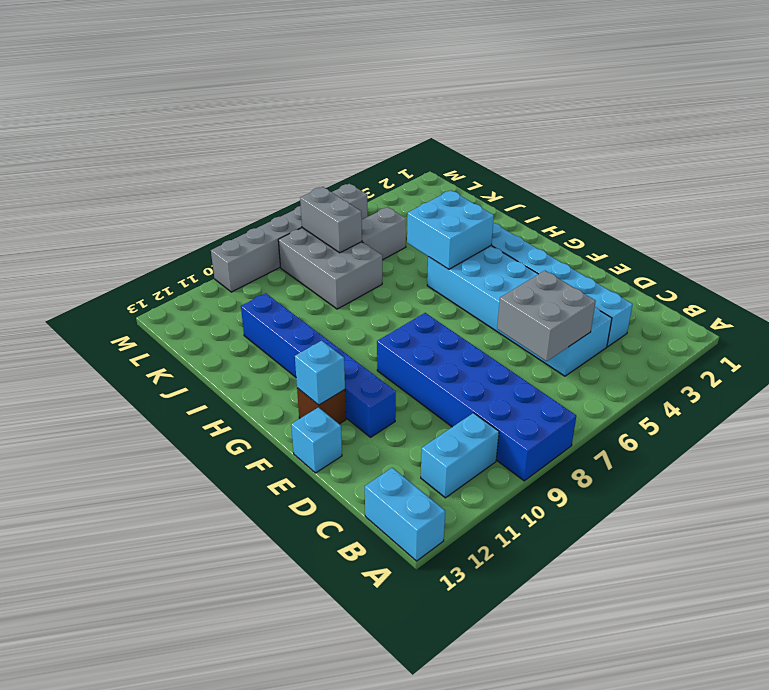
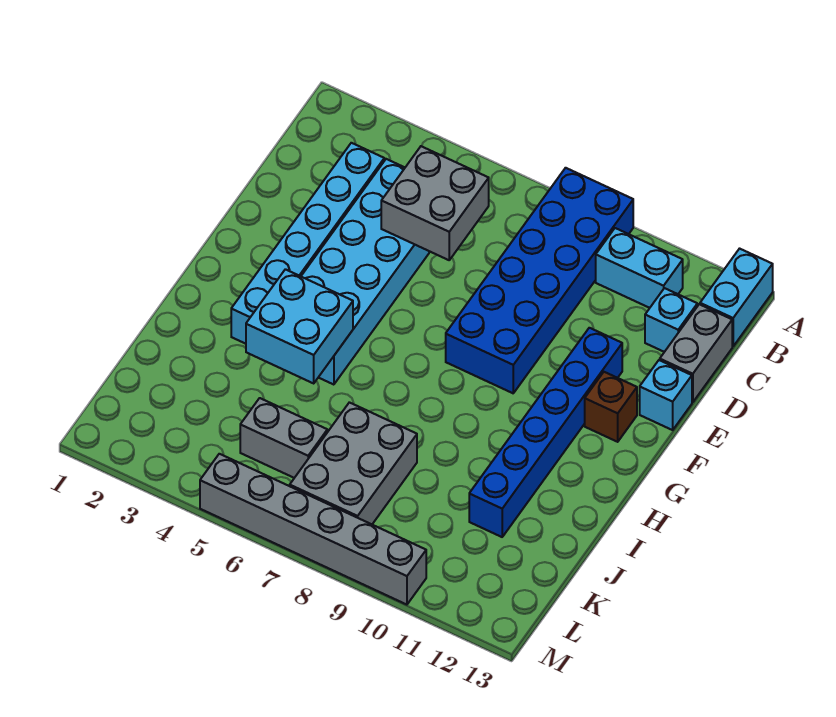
cyan 1x1 brick [295,341,345,405] -> cyan 1x1 brick moved to [645,288,697,352]
grey 1x2 brick [300,187,362,253] -> grey 1x2 brick moved to [660,304,732,402]

